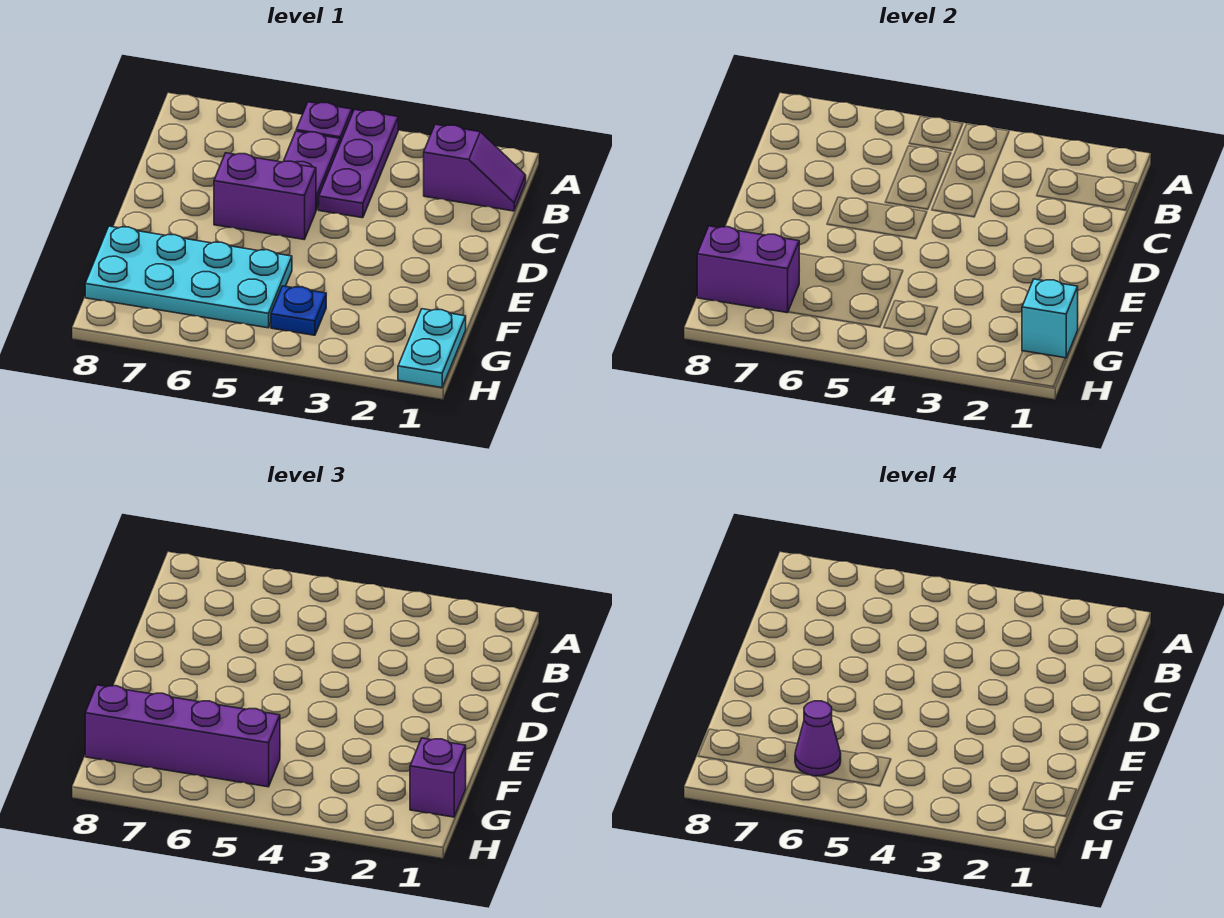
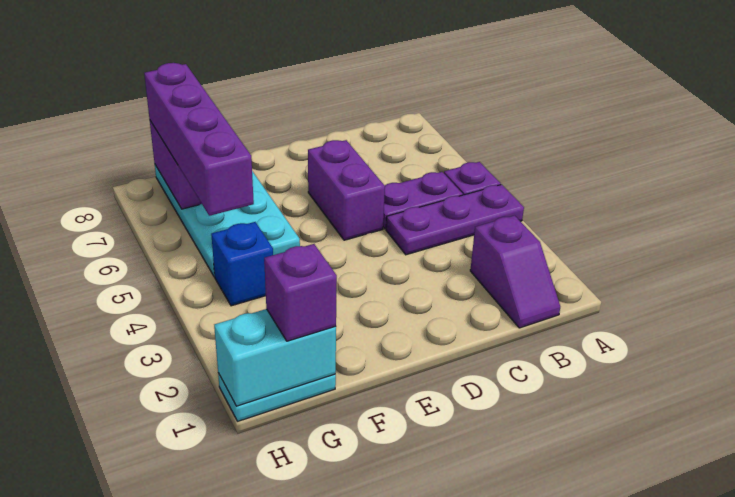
cyan 1x1 brick [1022,279,1078,358] -> cyan 1x2 brick [214,309,336,406]
blue 1x1 plate [271,286,326,335] -> blue 1x1 brick [211,222,273,306]
purple 1x1 cone [795,701,841,776] -> none

